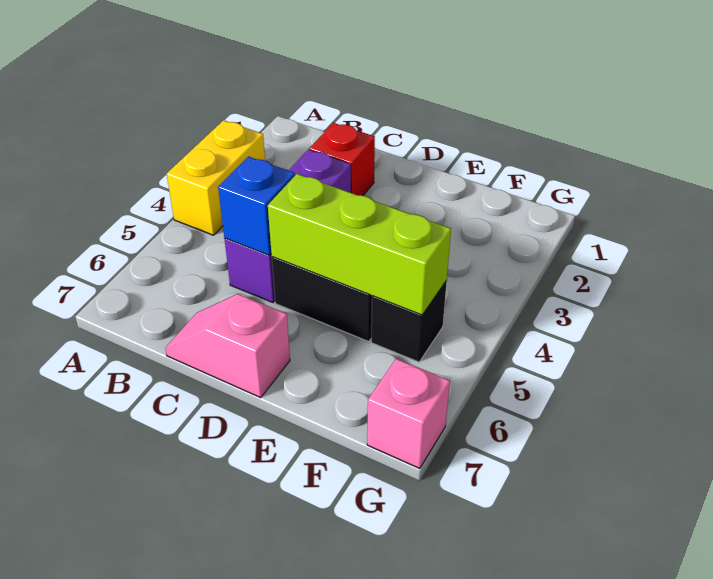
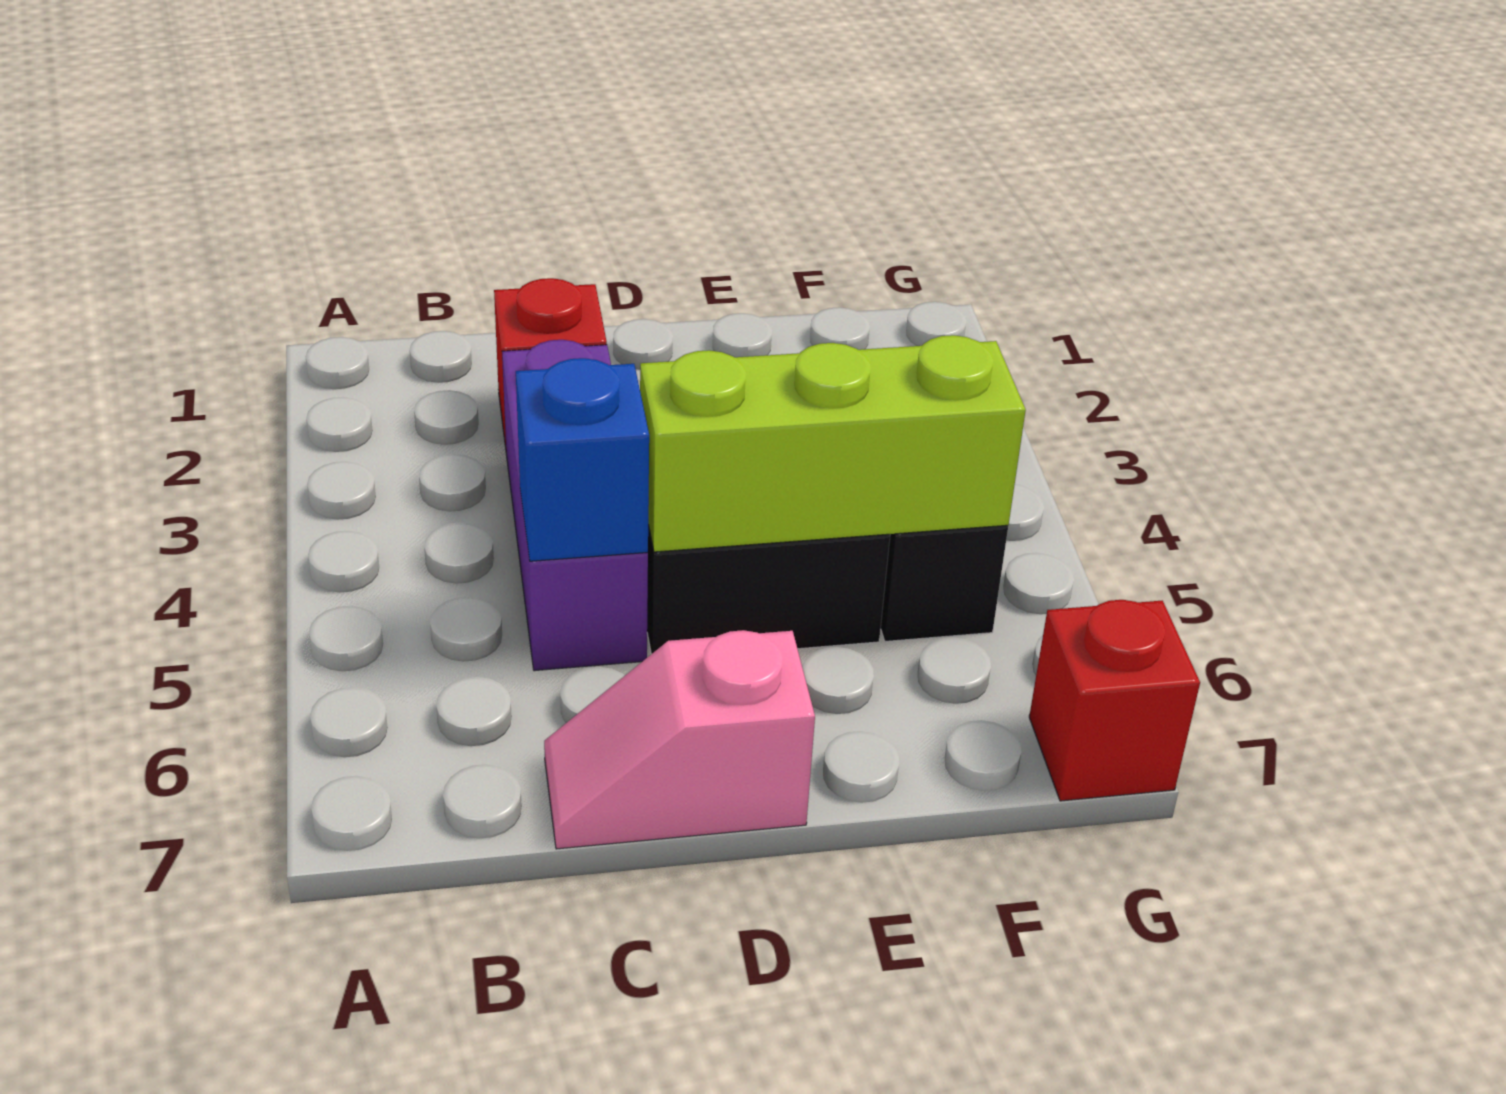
yellow 1x2 brick [167,120,265,235] -> none
pink 1x1 brick [367,359,450,469] -> red 1x1 brick [1029,600,1200,801]

